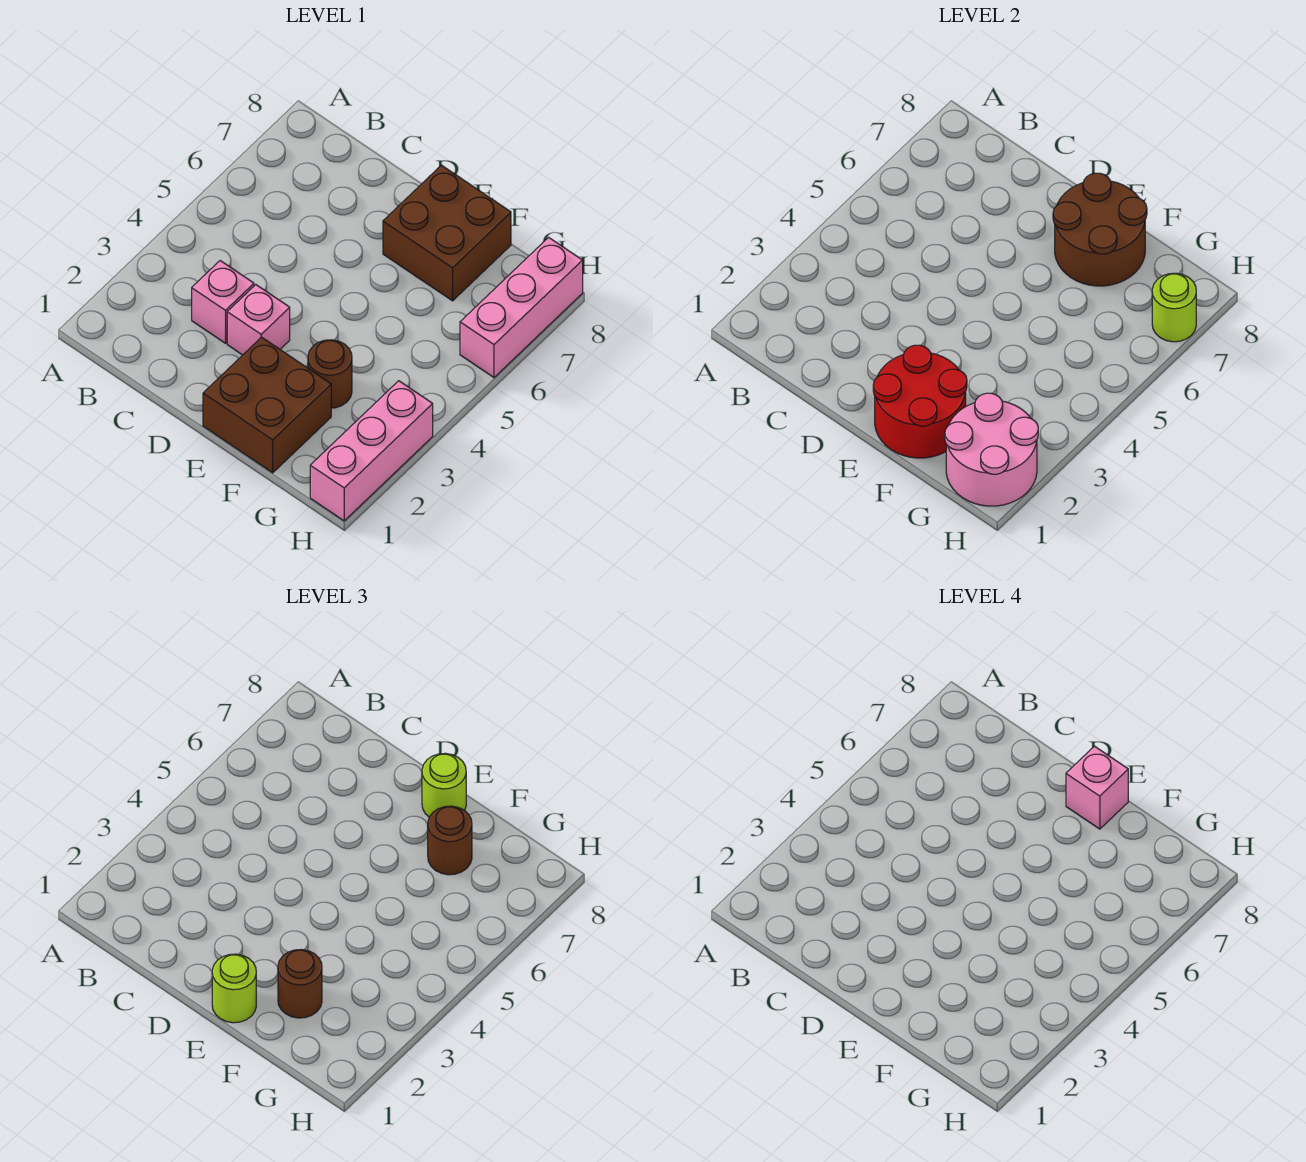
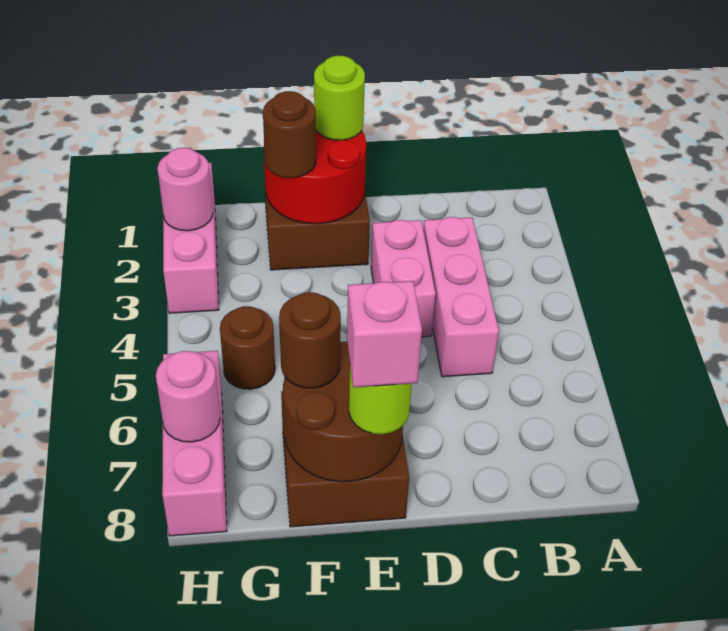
pink 1x1 brick [192,261,254,343] -> pink 1x3 brick [423,217,499,377]
pink 1x1 brick [227,285,290,355] -> pink 1x2 brick [371,220,436,337]
brown 1x1 round brick [308,340,352,408] -> brown 1x1 round brick moved to [220,306,275,389]
pink 2x2 round brick [945,393,1038,506] -> pink 1x1 round brick [157,148,213,231]
lime 1x1 round brick [1152,273,1196,342] -> pink 1x1 round brick [156,351,220,442]

